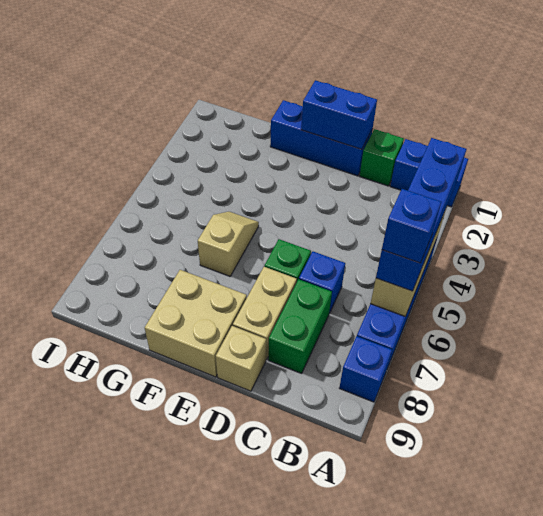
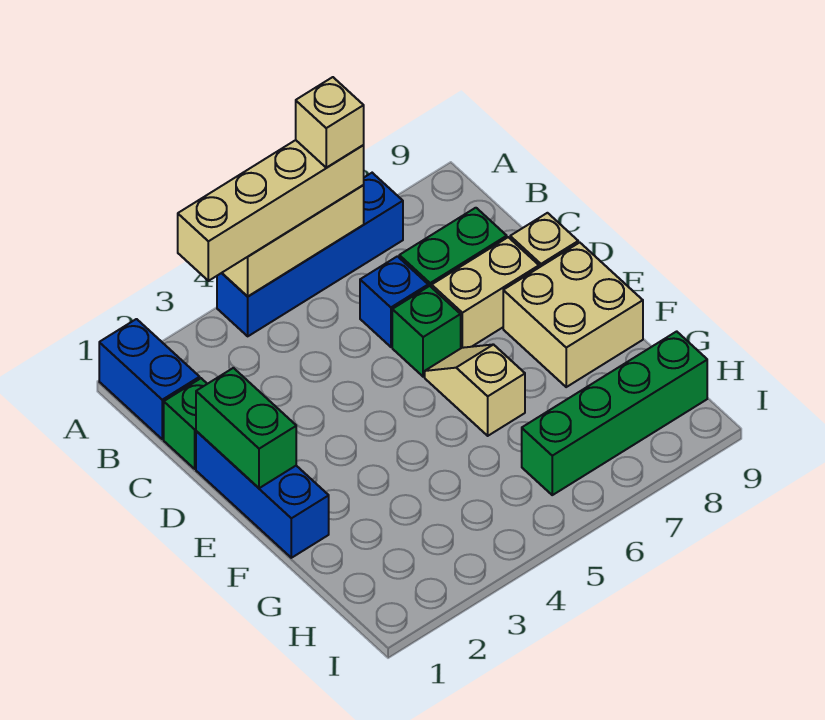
blue 1x4 brick [376,138,467,291] -> tan 1x4 brick [178,140,364,281]
blue 1x1 brick [382,189,441,263] -> tan 1x1 brick [296,77,364,168]
blue 1x1 brick [339,336,392,402] -> none
blue 1x2 brick [301,80,377,149] -> green 1x2 brick [196,368,296,488]
tan 1x2 slope [198,212,259,276] -> tan 1x2 slope turned to [425,344,525,436]
none -> green 1x4 brick [522,331,707,495]

